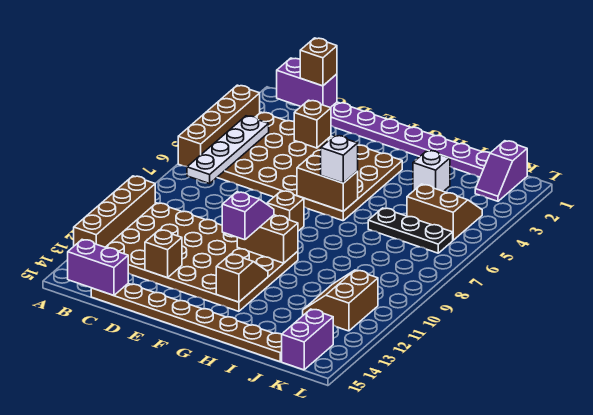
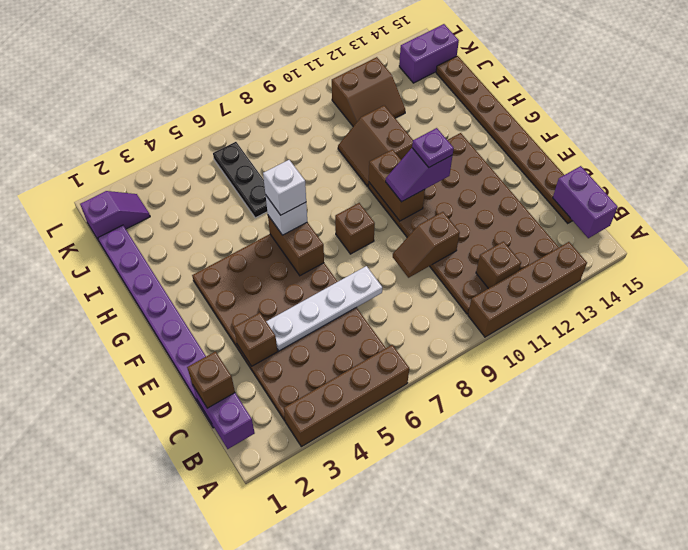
white 1x4 plate [187,116,269,184] -> white 1x4 plate moved to [266,266,382,351]
brown 1x1 brick [145,230,182,278] -> brown 1x1 brick moved to [476,242,521,289]
none -> purple 1x1 plate [412,128,454,167]
brown 1x2 slope [216,254,268,302] -> brown 1x2 slope moved to [393,212,460,278]
white 1x1 brick [413,150,450,191] -> white 1x1 brick moved to [263,160,306,215]
brown 2x2 slope [407,184,482,240] -> brown 2x2 slope moved to [338,106,413,186]

